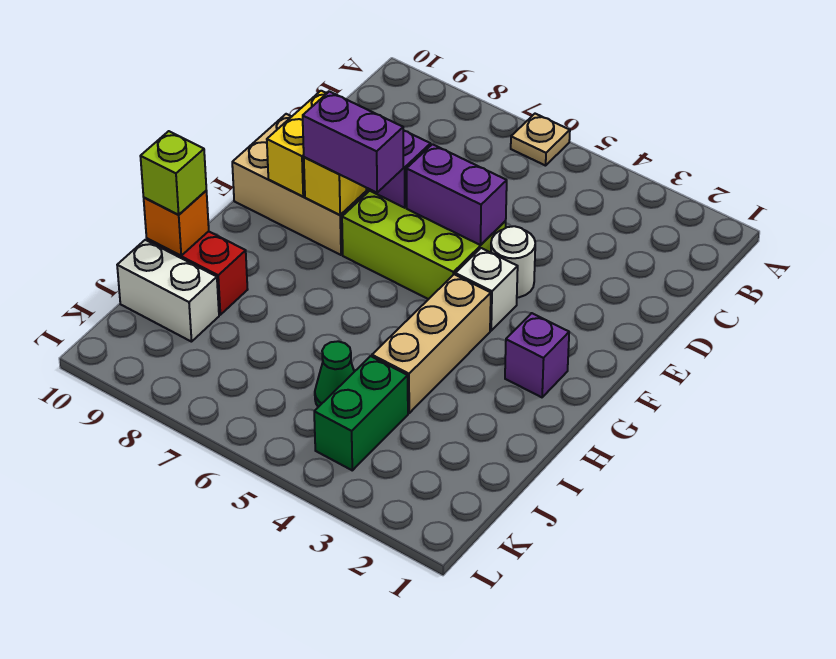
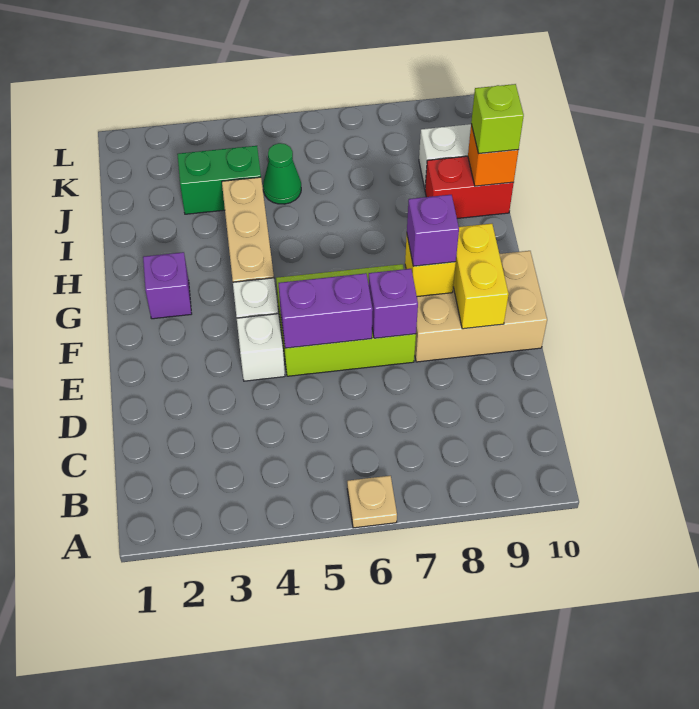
white 1x1 round brick [491,226,535,298] -> white 1x1 brick [237,314,285,381]
purple 1x2 brick [303,91,404,193] -> purple 1x1 brick [407,195,459,266]
green 1x2 brick [314,356,408,470] -> green 1x2 brick turned to [177,146,261,214]

